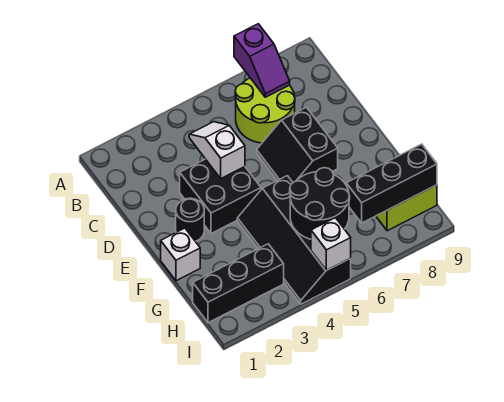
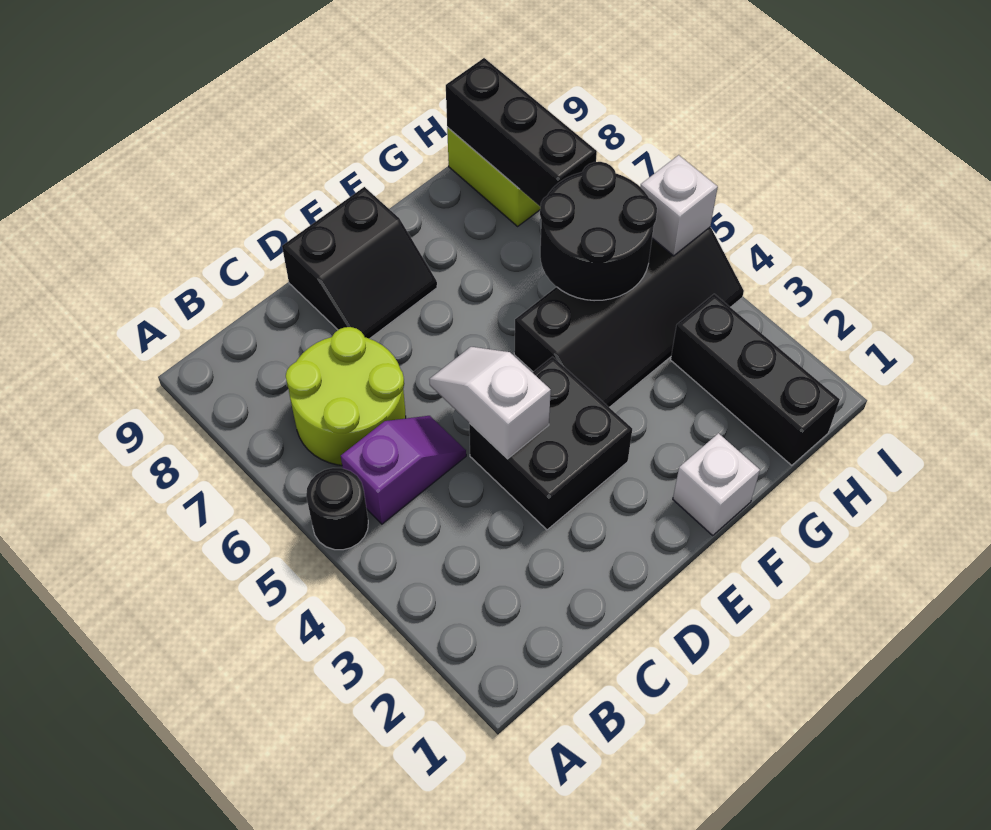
purple 1x2 slope [234,24,290,97] -> purple 1x2 slope moved to [341,416,466,524]
white 1x2 slope [189,122,245,178] -> white 1x2 slope turned to [429,347,551,459]
black 2x2 slope [257,107,338,182] -> black 2x2 slope moved to [282,187,437,339]
black 1x1 round brick [176,198,204,241] -> black 1x1 round brick moved to [306,468,368,550]

